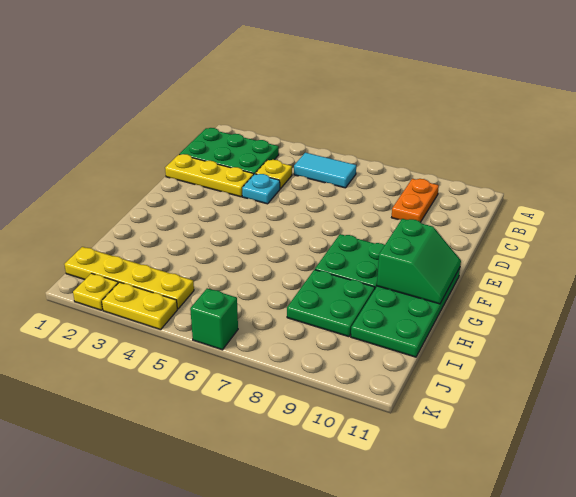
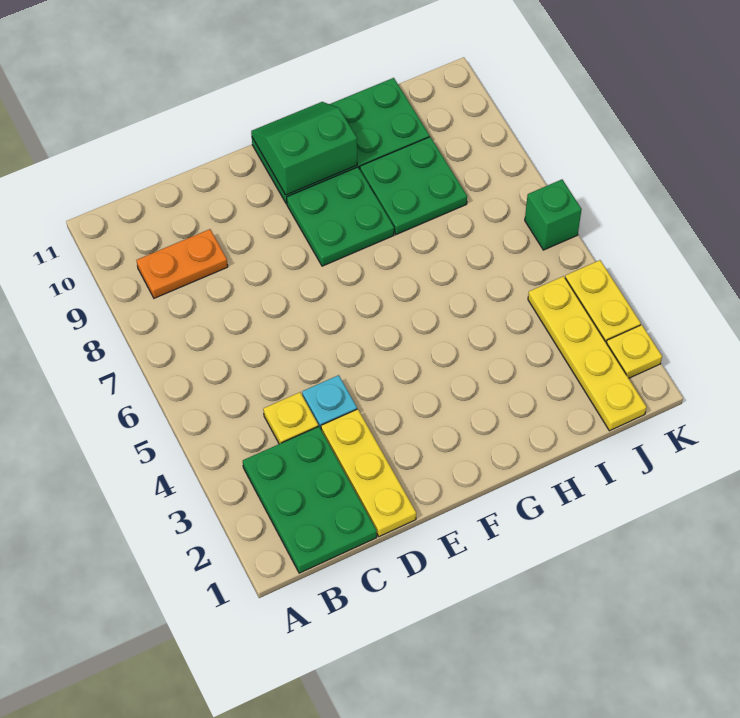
cyan 1x2 tile [294,153,356,188] -> none

